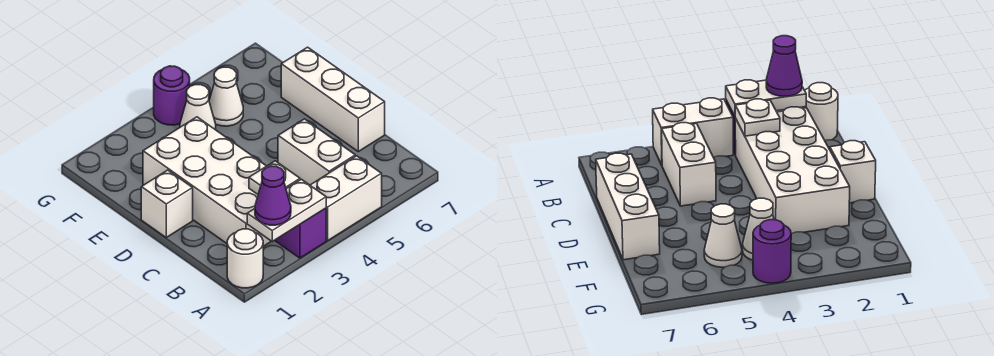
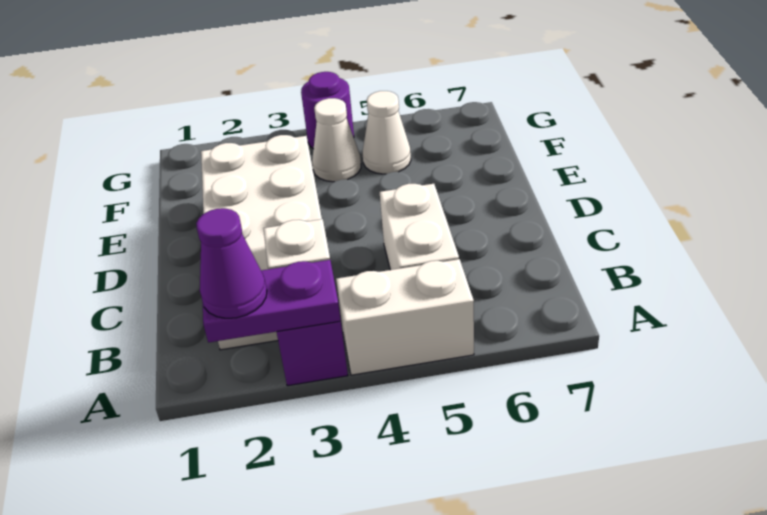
white 1x1 round brick [227,229,263,288] -> none
white 1x2 plate [247,179,326,241] -> purple 1x2 plate [203,260,341,342]
white 1x3 brick [281,47,385,152] -> none
white 1x1 brick [141,170,193,237] -> none

